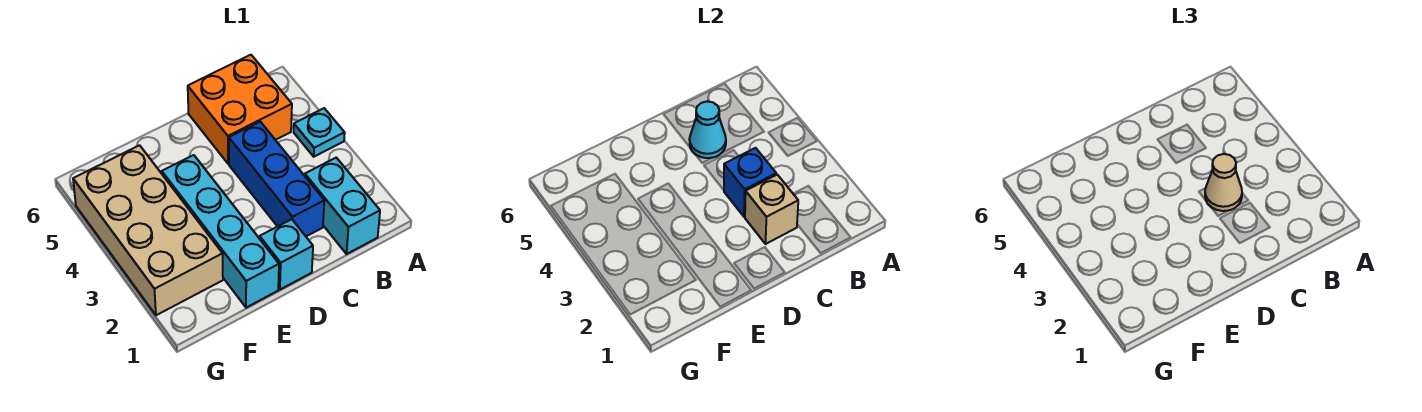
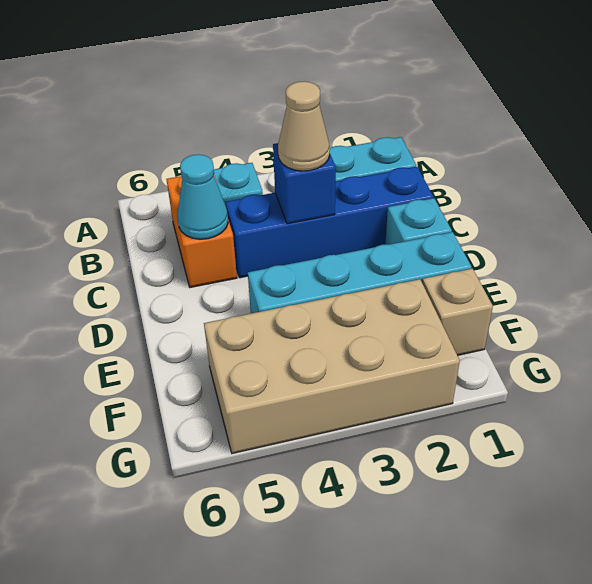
orange 2x2 brick [188,55,292,164] -> orange 1x2 brick [166,175,237,287]
blue 1x3 brick [229,122,324,236] -> blue 1x4 brick [225,167,433,278]
tan 1x1 brick [745,175,798,244] -> tan 1x1 brick moved to [422,269,493,355]

